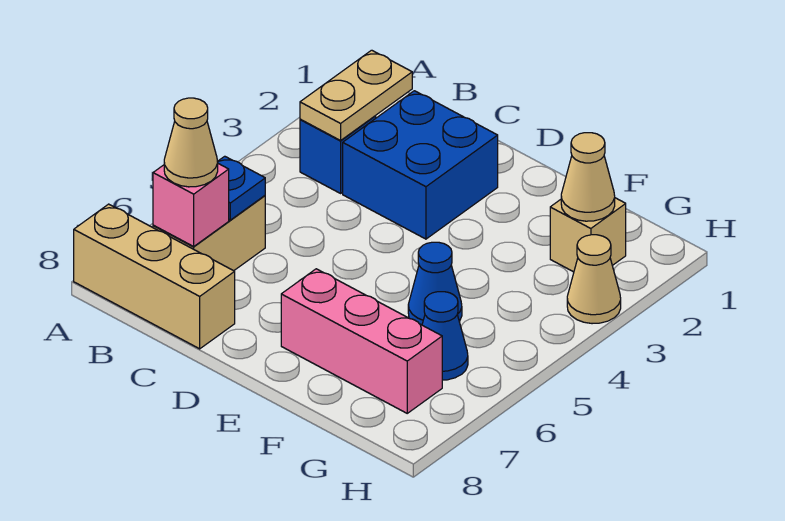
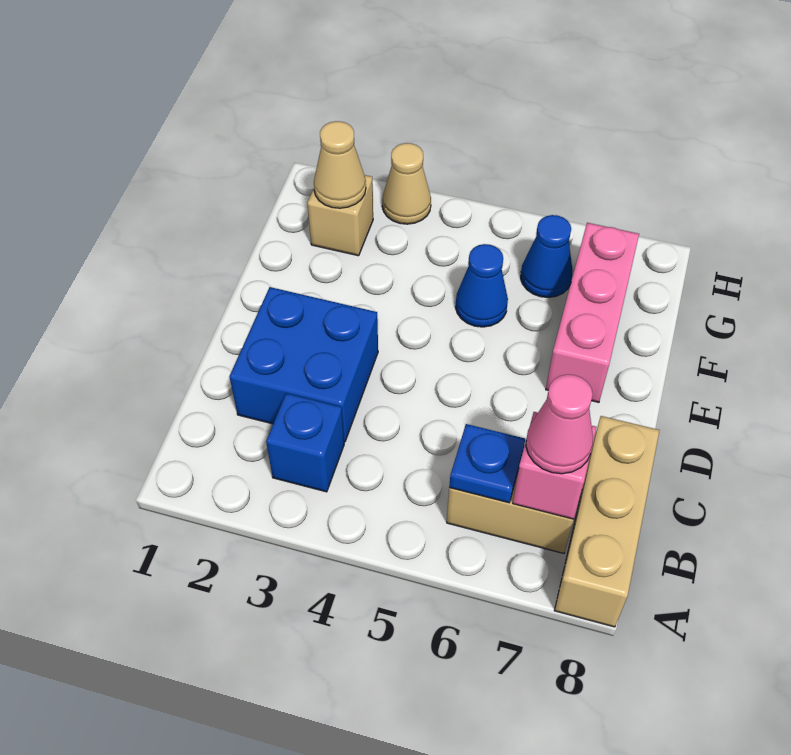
tan 1x2 plate [300,50,412,140] -> none
tan 1x1 cone [164,98,218,187] -> pink 1x1 cone [526,374,593,474]

